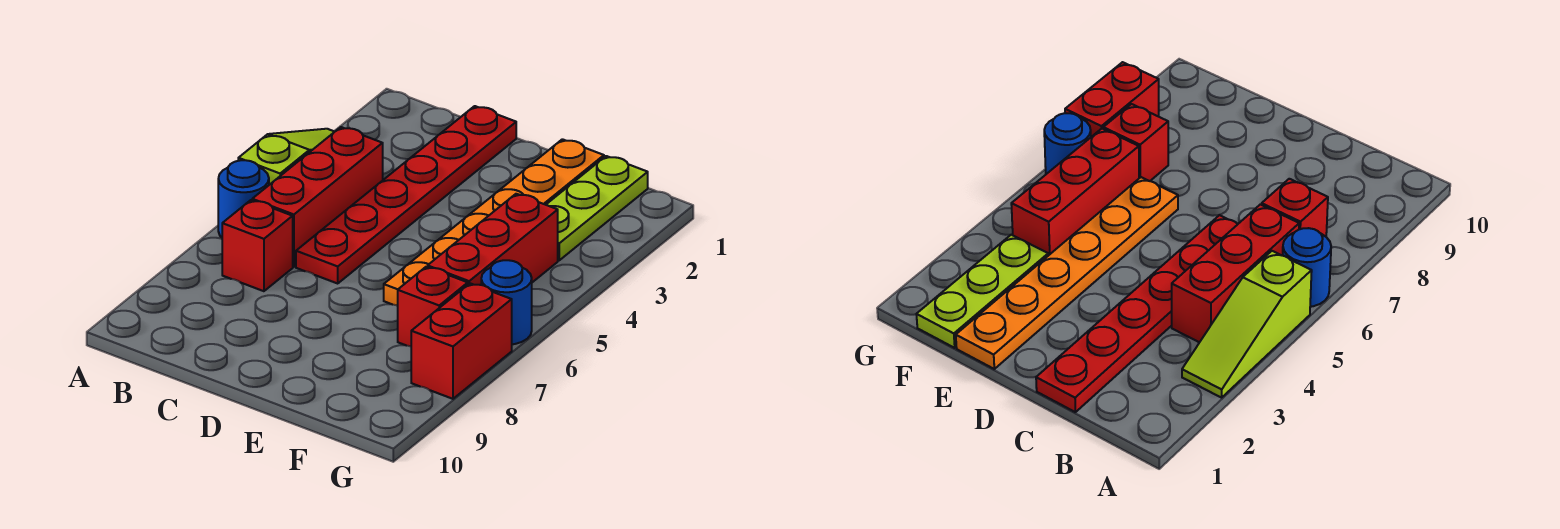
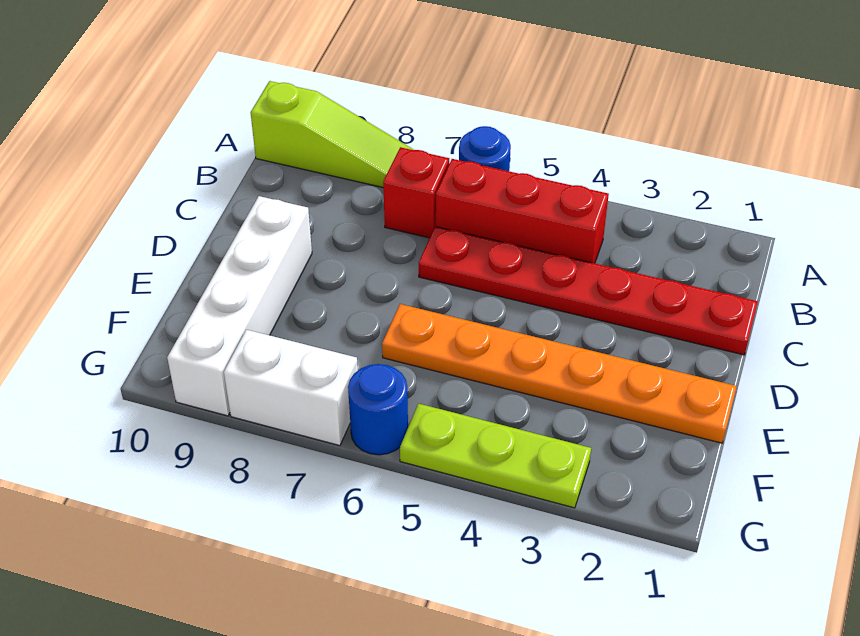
lime 1x3 slope [238,129,335,185] -> lime 1x3 slope moved to [251,81,414,187]
none -> white 1x4 brick [167,196,312,416]
lime 1x3 plate [546,156,648,260] -> lime 1x3 plate moved to [400,404,591,508]
red 1x3 brick [428,194,558,285] -> none
red 1x1 brick [398,267,468,346] -> none
red 1x2 brick [411,283,512,399] -> white 1x2 brick [224,330,358,446]

